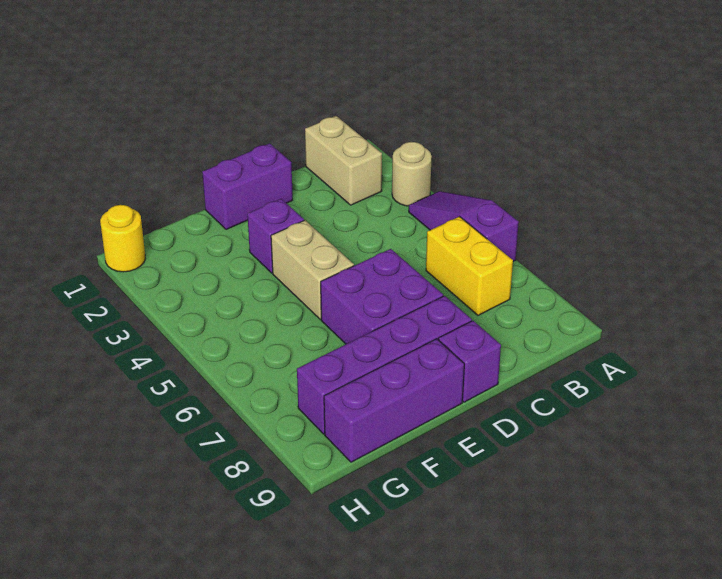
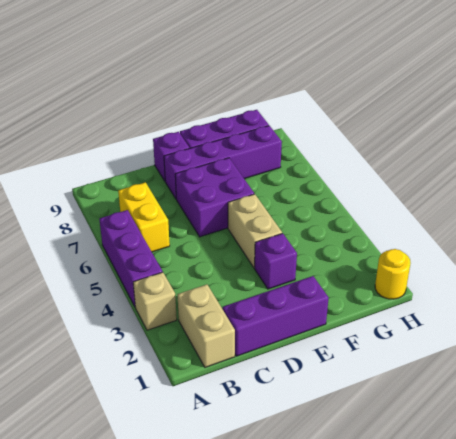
tan 1x1 round brick [392,142,432,206] -> tan 1x1 brick [133,272,177,330]
purple 1x3 slope [409,191,519,261] -> purple 1x3 brick [99,210,163,306]
purple 1x2 brick [202,143,293,230] -> purple 1x3 brick [223,276,329,356]

